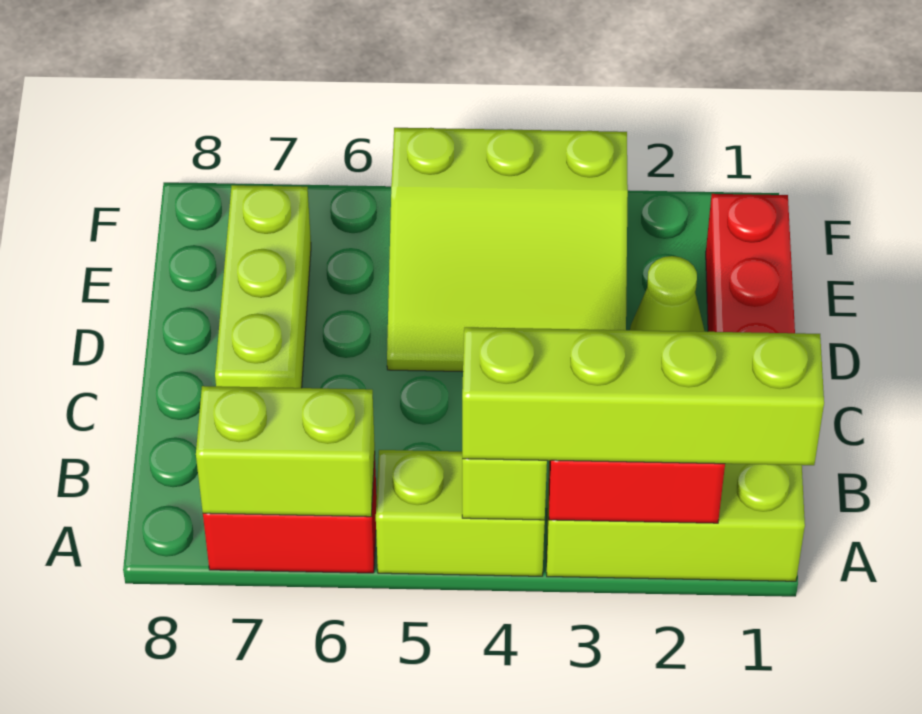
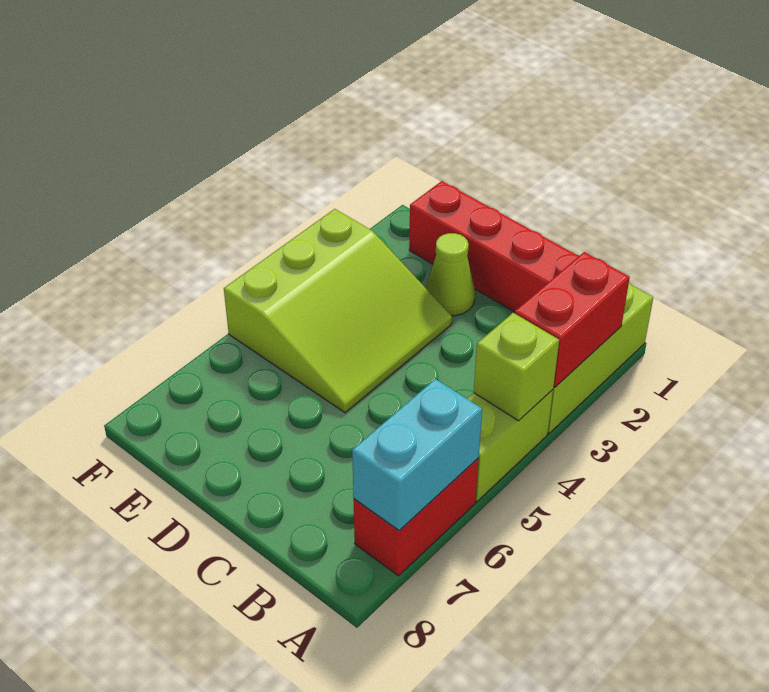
lime 1x4 brick [462,327,824,465] -> none
lime 1x2 brick [196,386,375,517] -> cyan 1x2 brick [352,379,482,530]
lime 1x3 brick [215,185,311,388] -> none

